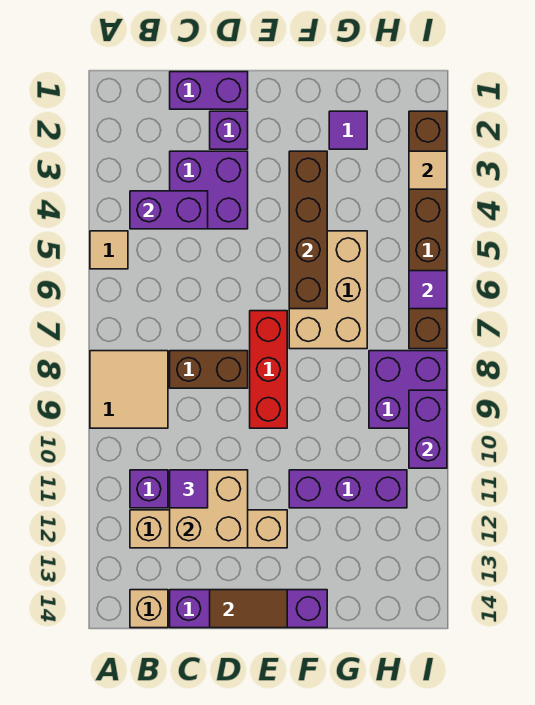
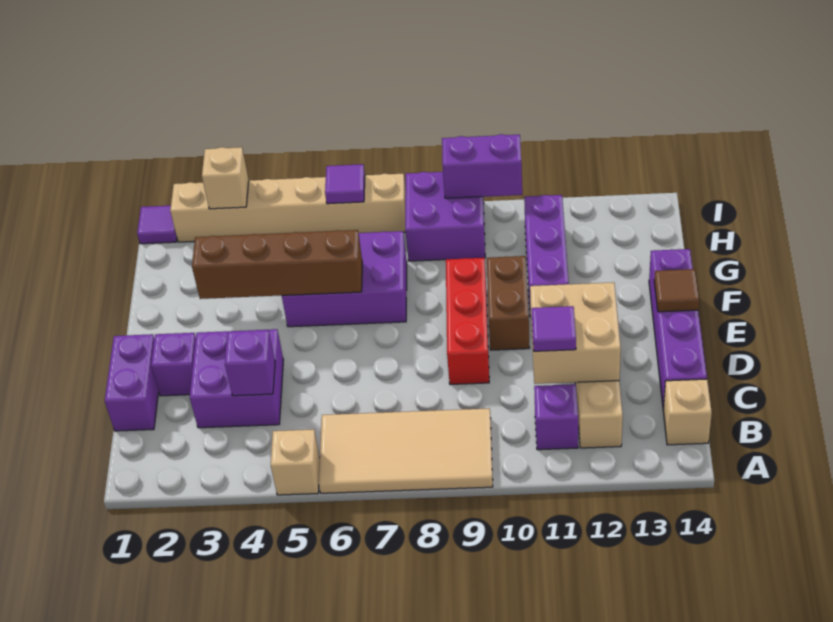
tan 1x1 tile [90,231,128,269] -> tan 1x1 brick [271,429,320,495]
tan 2x2 tile [90,351,168,428] -> tan 2x4 tile [319,408,493,493]
purple 1x2 brick [130,191,208,229] -> purple 1x1 brick [225,330,275,396]
brown 1x2 brick [170,351,248,388] -> brown 1x2 brick moved to [487,256,530,350]
brown 1x2 tile [210,590,287,628] -> brown 1x1 tile [654,269,699,312]
red 1x3 brick [250,311,287,428] -> red 1x3 brick turned to [446,258,489,384]
tan 2x3 brick [289,231,367,349] -> purple 2x3 brick [282,231,407,327]
purple 1x1 tile [329,111,367,149] -> purple 1x1 tile moved to [137,206,177,244]
brown 1x6 brick [409,111,447,349] -> tan 1x6 brick [170,174,406,242]
tan 1x1 tile [409,151,447,189] -> tan 1x1 brick [202,147,249,209]

